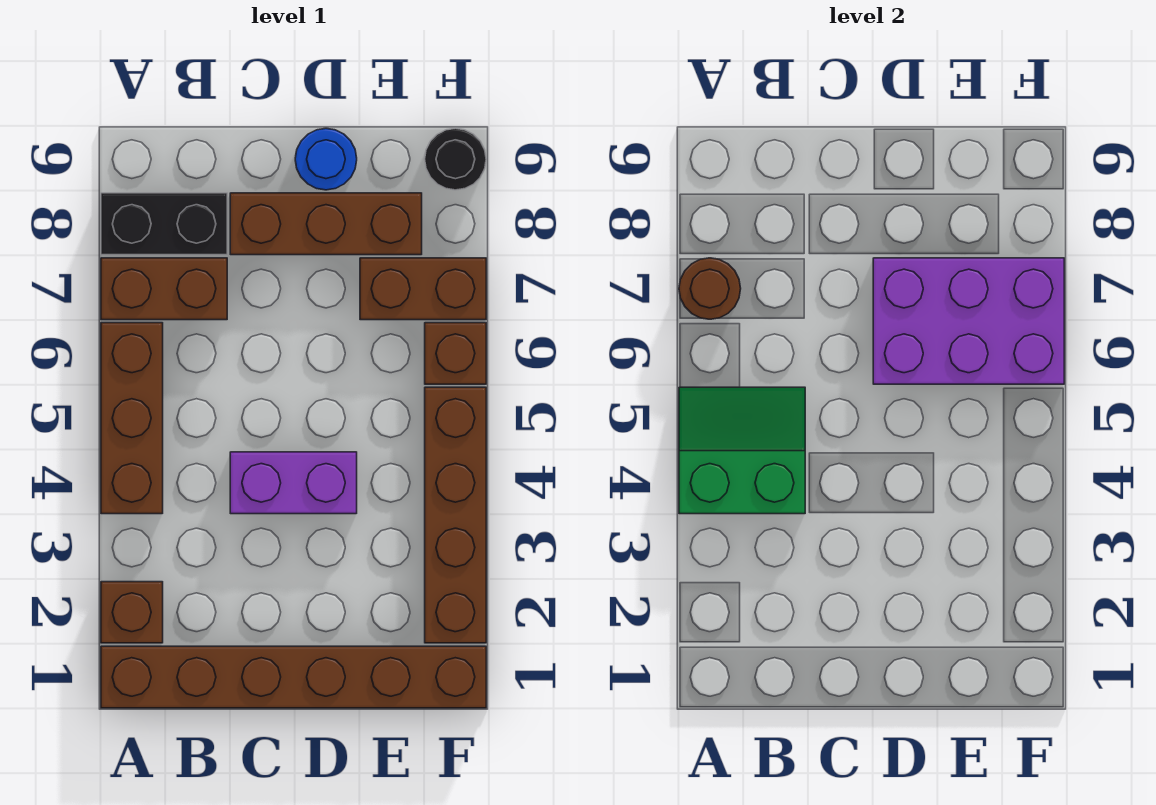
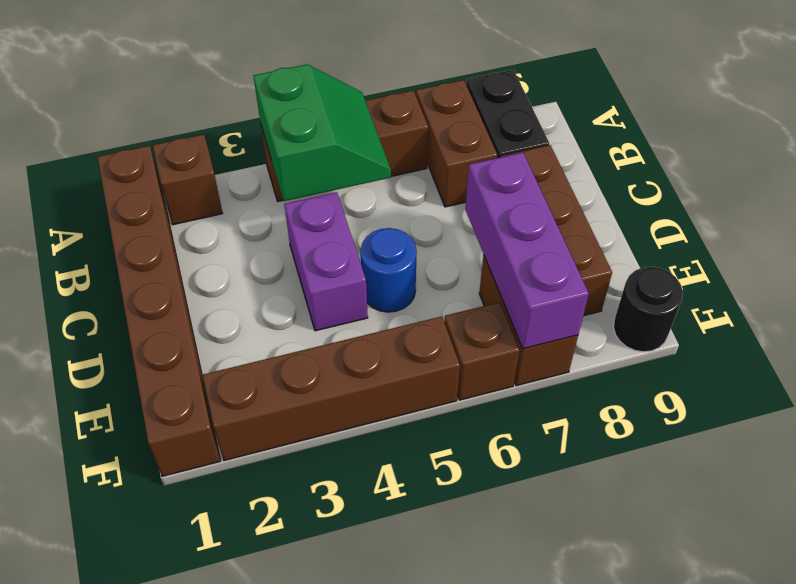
brown 1x1 round brick [679,258,741,319] -> none
purple 2x3 brick [873,258,1064,384] -> purple 1x3 brick [465,153,589,349]
blue 1x1 round brick [295,128,357,190] -> blue 1x1 round brick moved to [361,228,417,312]

